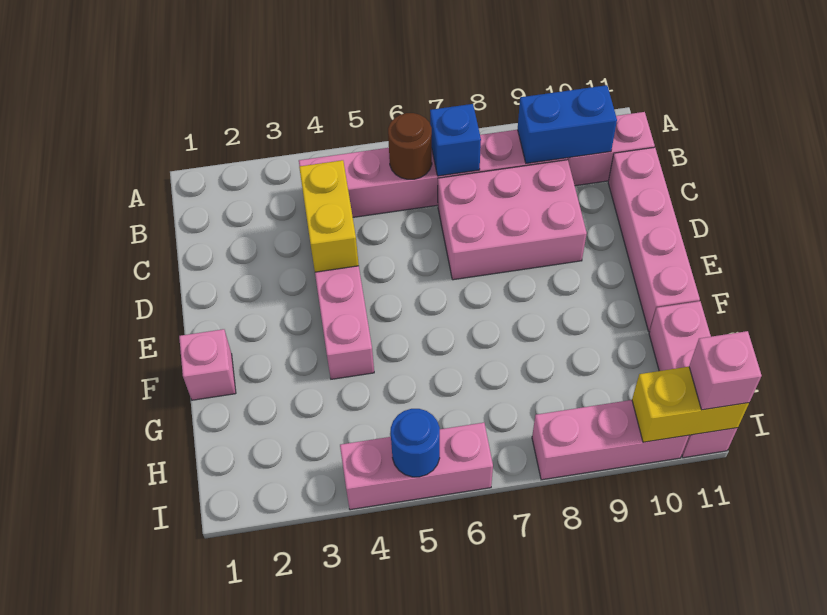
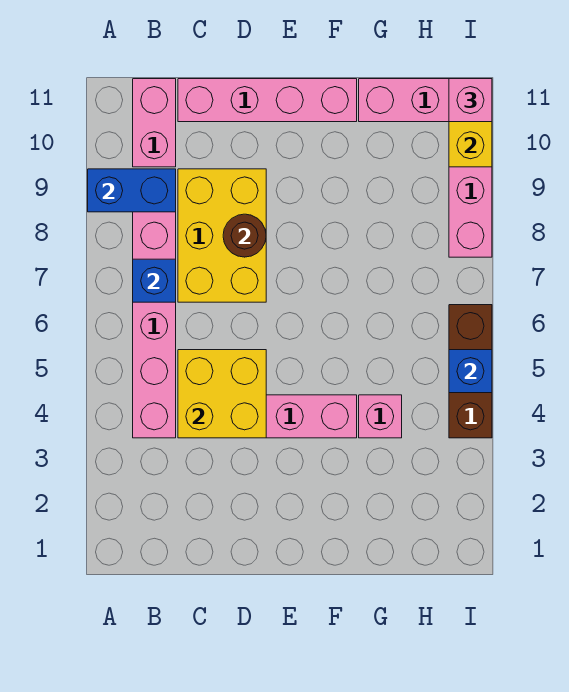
brown 1x1 round brick [388,113,432,179] -> brown 1x1 round brick moved to [223,214,266,257]
blue 1x2 brick [518,85,617,164] -> blue 1x2 brick turned to [88,169,176,212]
yellow 1x2 brick [299,160,359,272] -> yellow 2x2 brick [178,350,266,438]
pink 2x3 brick [438,160,587,280] -> yellow 2x3 brick [178,169,266,302]
pink 1x1 brick [179,329,236,400] -> pink 1x1 brick moved to [359,395,402,438]
pink 1x3 brick [340,423,493,510] -> brown 1x3 brick [449,305,492,438]
blue 1x1 round brick [391,409,440,477] -> blue 1x1 brick [449,350,492,393]

